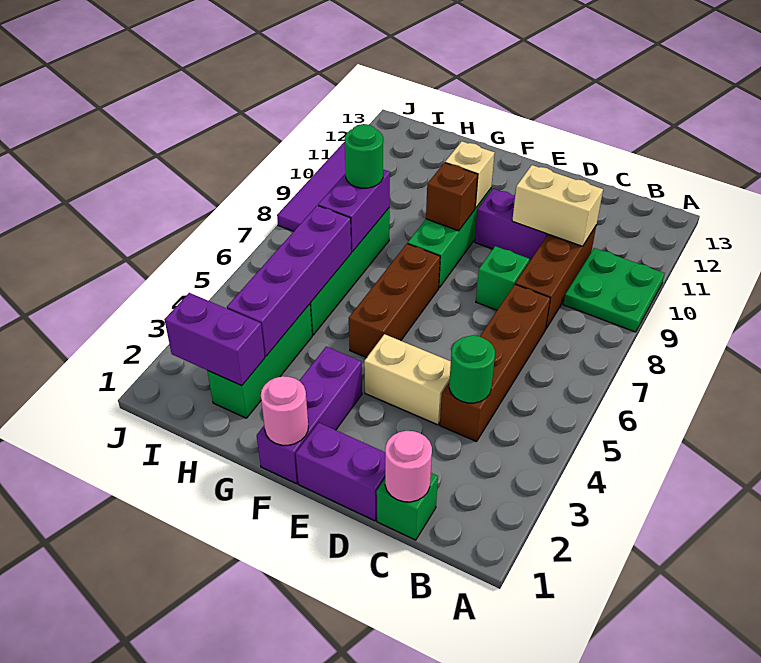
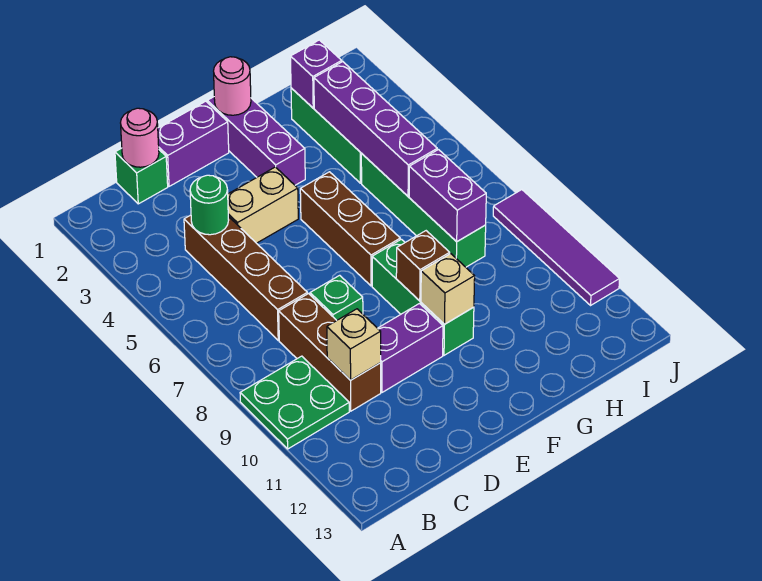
tan 1x2 brick [512,165,603,246] -> tan 1x1 brick [327,309,381,380]
purple 1x2 brick [164,293,265,386] -> purple 1x1 brick [290,40,342,108]
green 1x1 round brick [345,124,383,188] -> none

